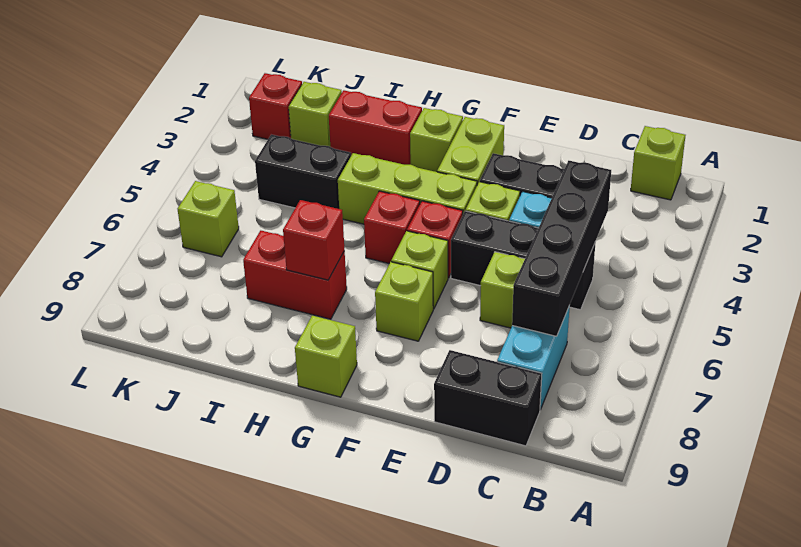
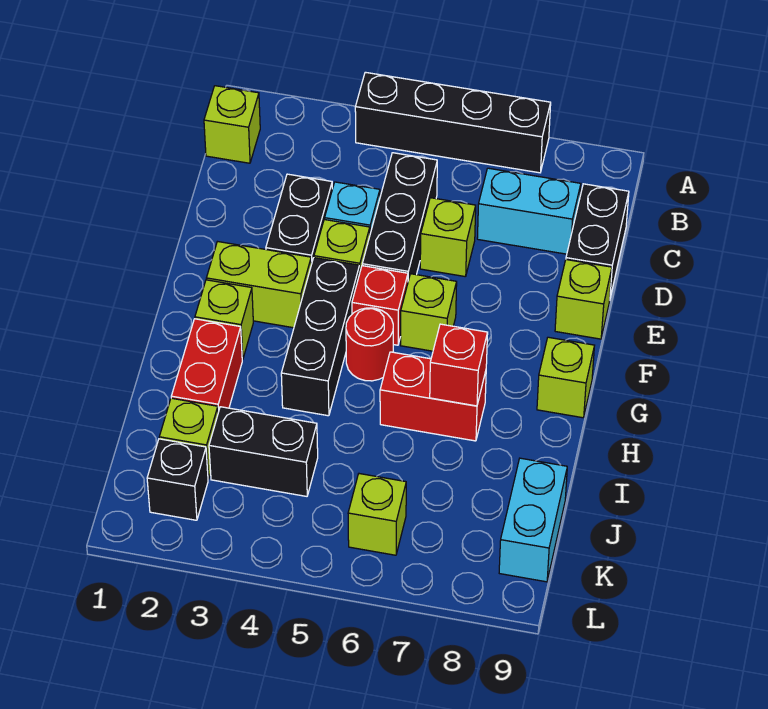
black 1x4 brick [512,161,611,336] -> black 1x4 brick moved to [355,72,551,173]
lime 1x3 brick [338,153,477,224] -> black 1x3 brick [281,258,360,416]
lime 1x1 brick [375,262,433,341] -> lime 1x1 brick moved to [555,260,612,339]
red 1x1 brick [364,191,420,264] -> red 1x1 round brick [346,308,393,381]
red 1x2 brick [243,231,347,319] -> red 1x2 brick turned to [380,352,486,441]
black 1x2 brick [255,135,351,209] -> black 1x2 brick turned to [209,407,318,496]
none -> cyan 1x2 brick [499,458,567,582]
red 1x1 brick [249,73,302,139] -> black 1x1 brick [147,439,208,520]

